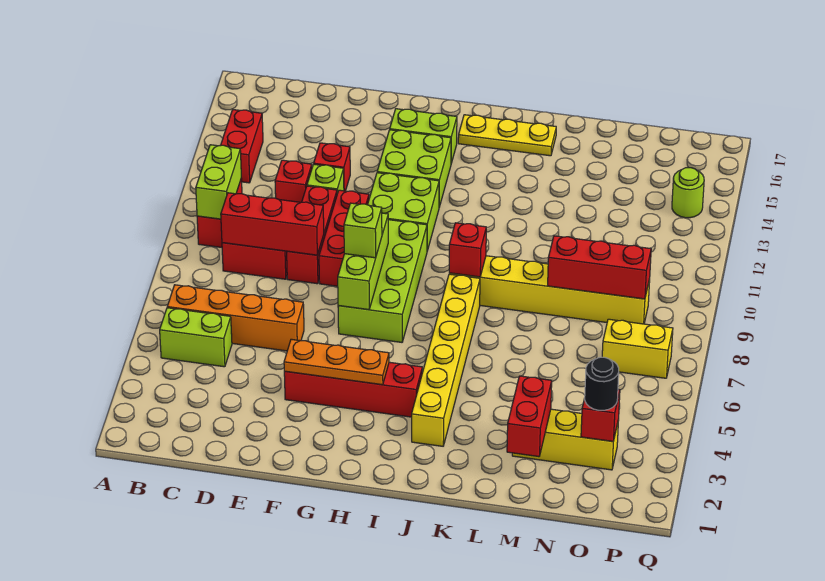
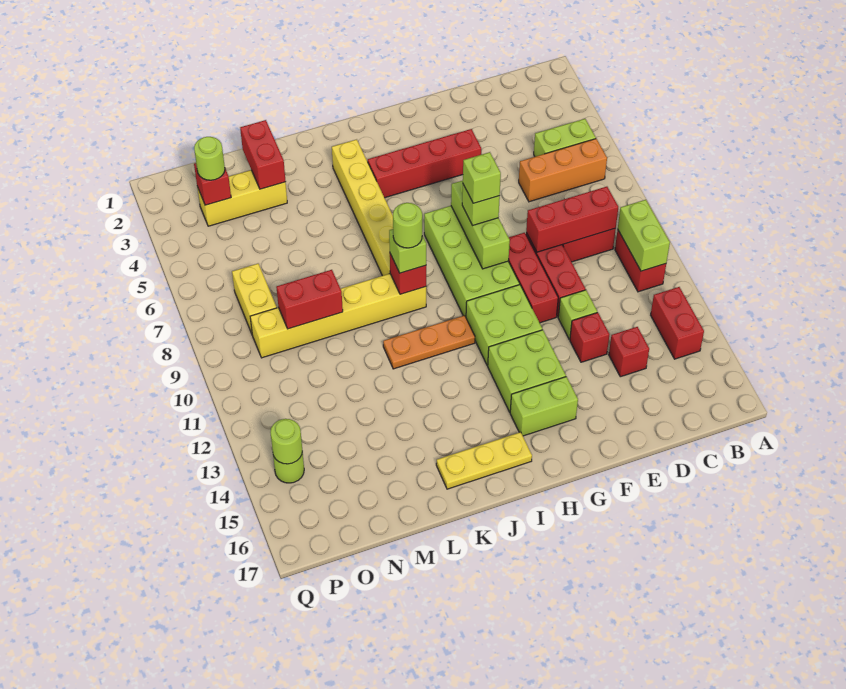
orange 1x4 brick [167,285,304,351] -> orange 1x3 brick [519,139,607,202]
red 1x1 brick [275,160,312,202] -> red 1x1 brick moved to [609,327,649,377]
orange 1x3 plate [284,339,389,385] -> orange 1x3 plate moved to [383,315,475,369]
none -> lime 1x1 brick [463,152,501,203]
none -> lime 1x1 brick [389,229,426,273]
none -> lime 1x1 round brick [393,203,422,248]
red 1x3 brick [548,236,651,299] -> red 1x2 brick [276,270,343,329]
black 1x1 round brick [585,357,619,410] -> lime 1x1 round brick [194,137,225,180]
yellow 1x2 brick [602,319,673,378] -> yellow 1x2 brick turned to [232,264,277,334]
none -> lime 1x1 round brick [270,419,302,464]

